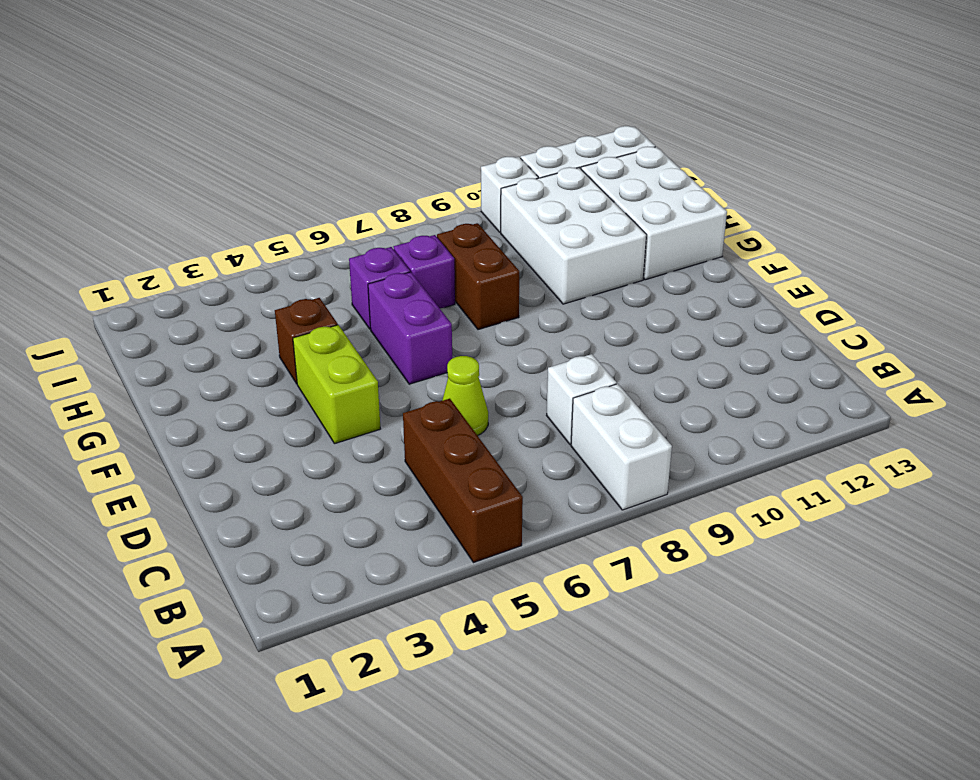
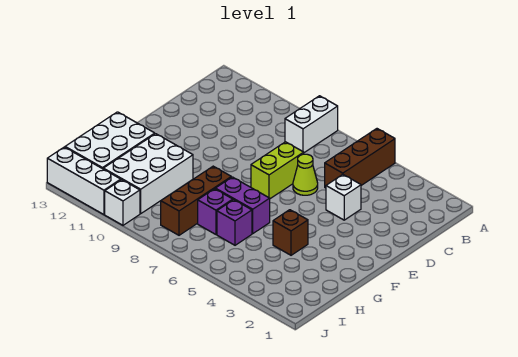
white 1x1 brick [547,354,617,445] -> white 1x1 brick moved to [326,175,361,220]
lime 1x2 brick [293,325,380,444] -> lime 1x2 brick moved to [251,142,304,199]
purple 1x2 brick [368,272,452,384] -> purple 1x2 brick turned to [215,177,270,233]
brown 1x2 brick [437,223,519,330] -> brown 1x3 brick [161,166,231,235]

